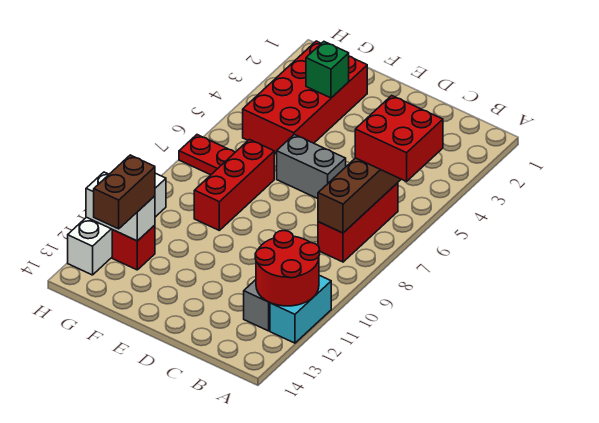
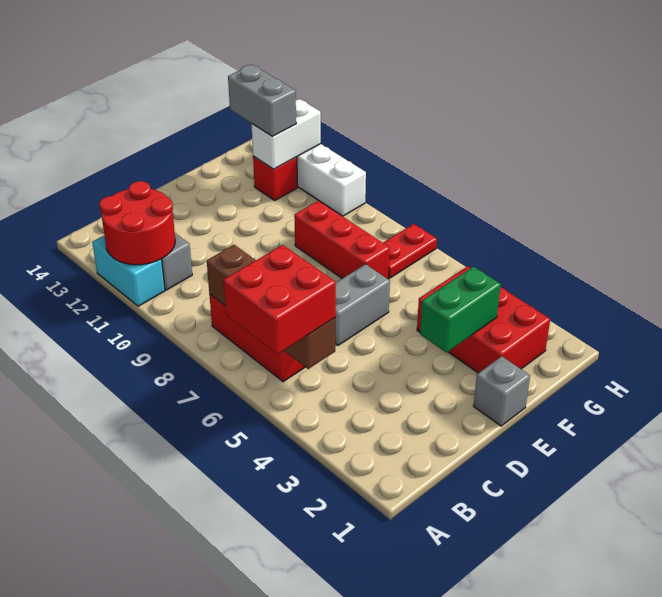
none -> grey 1x1 brick [474,356,530,426]
red 2x4 brick [243,41,367,154] -> red 2x3 brick [417,266,550,373]
green 1x1 brick [306,42,349,98] -> green 1x2 brick [420,267,501,353]
brown 1x2 brick [94,155,155,229] -> grey 1x2 brick [228,65,296,137]

